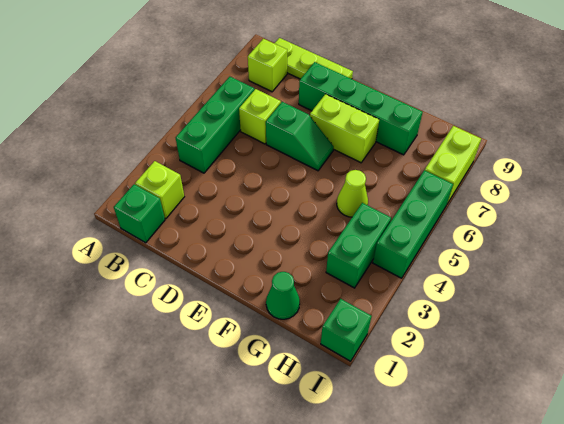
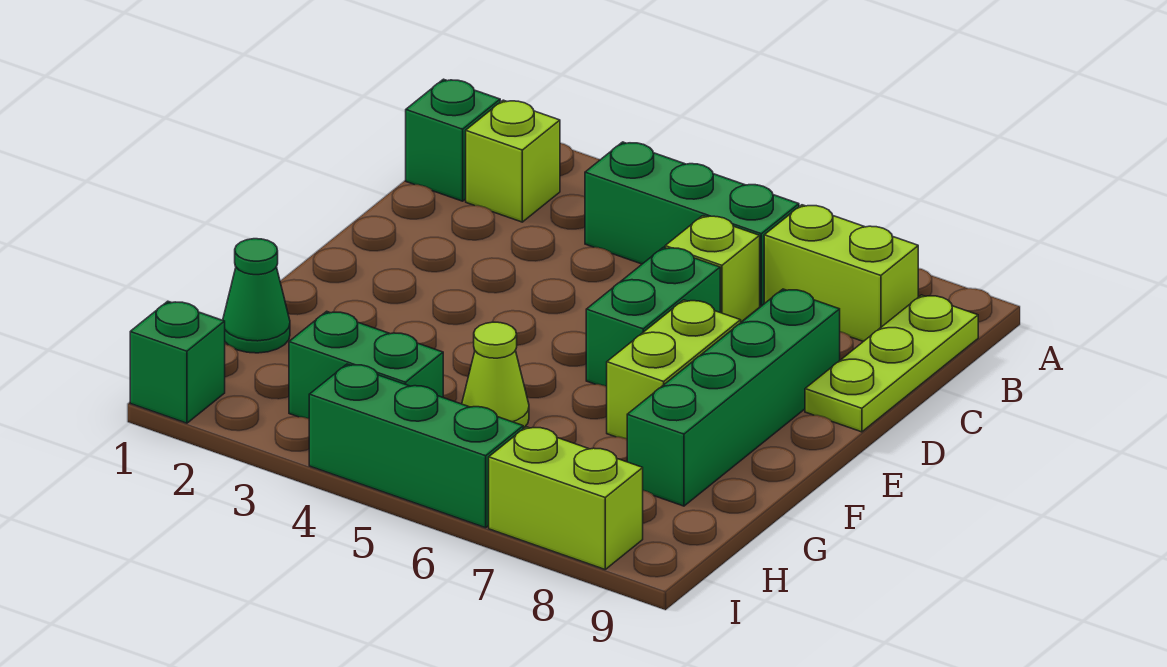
lime 1x1 brick [248,39,287,92] -> lime 1x2 brick [764,205,918,342]
green 1x2 slope [266,102,334,171] -> green 1x2 brick [586,247,720,386]

